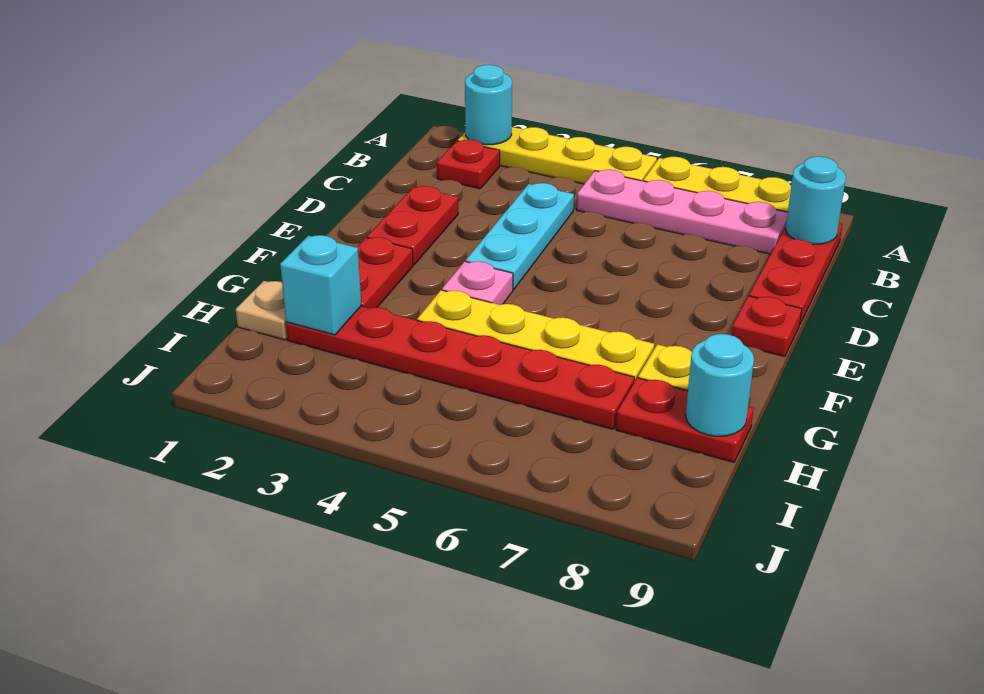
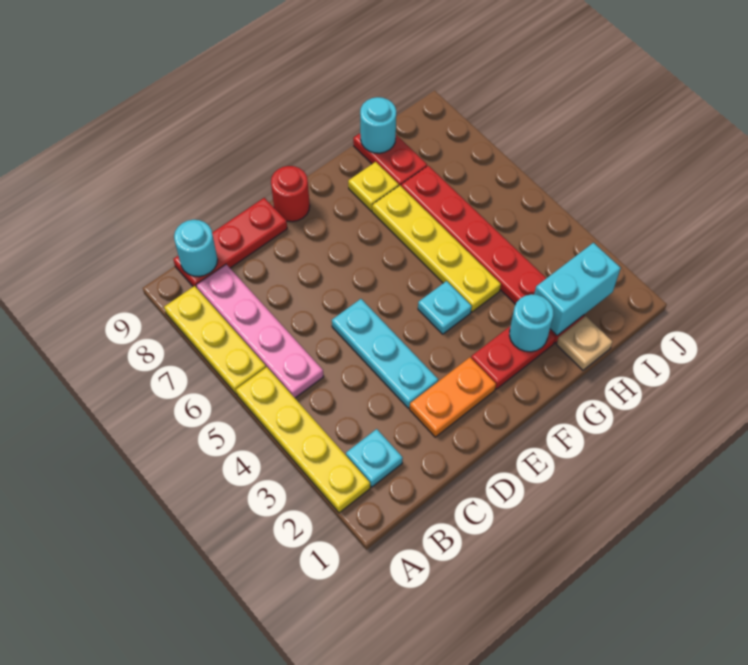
cyan 1x1 round brick [465,65,512,145] -> cyan 1x1 round brick moved to [509,294,553,352]
red 1x1 plate [437,140,500,189] -> cyan 1x1 plate [346,429,403,487]
cyan 1x3 plate [466,183,574,290] -> cyan 1x3 plate turned to [332,299,438,408]
red 1x2 plate [367,186,458,265] -> orange 1x2 plate [410,357,496,437]
red 1x1 plate [732,296,802,357] -> red 1x1 round brick [271,166,310,222]
pink 1x1 plate [442,261,513,305] -> cyan 1x1 plate [418,281,472,334]
cyan 1x1 brick [280,235,361,335] -> cyan 1x2 brick [534,243,621,335]

